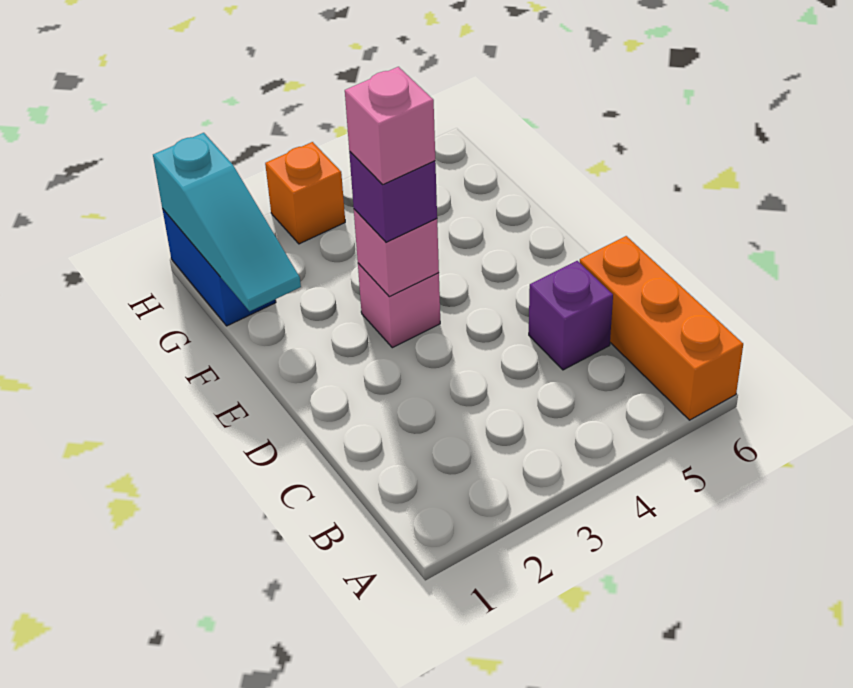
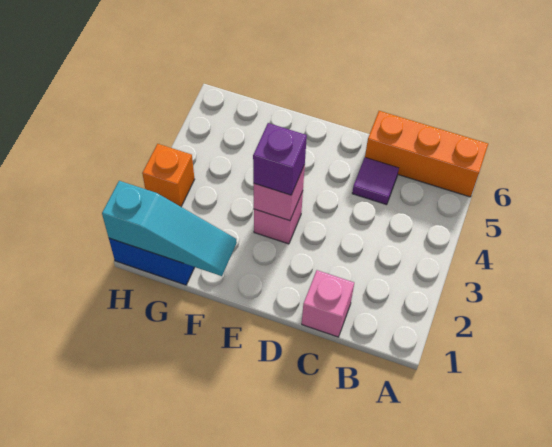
purple 1x1 brick [529,261,613,370] -> purple 1x1 tile [352,158,399,205]
pink 1x1 brick [345,67,435,185] -> pink 1x1 brick moved to [302,270,354,337]

